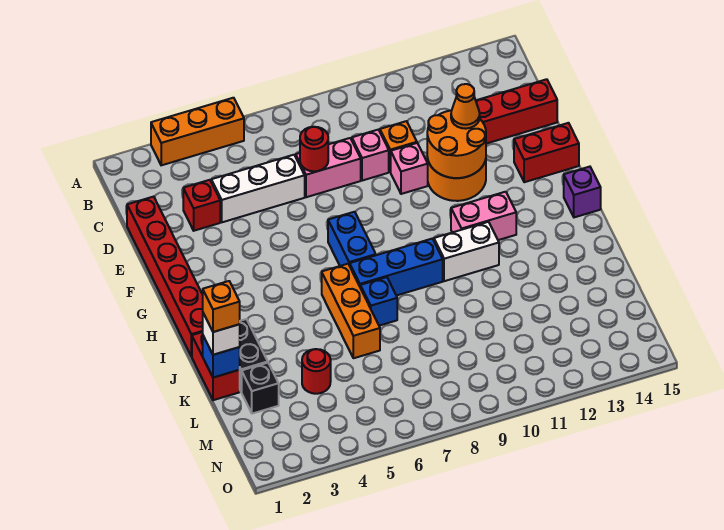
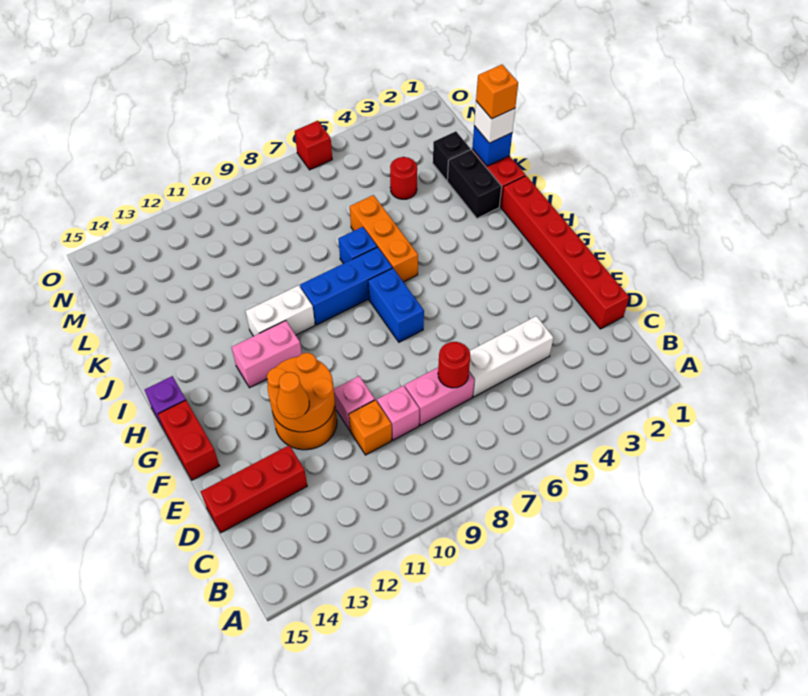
orange 1x3 brick [151,98,244,165] -> none
red 1x1 brick [183,180,220,231] -> red 1x1 brick moved to [295,121,332,170]
red 1x2 brick [514,123,579,182] -> red 1x2 brick turned to [158,400,219,480]

